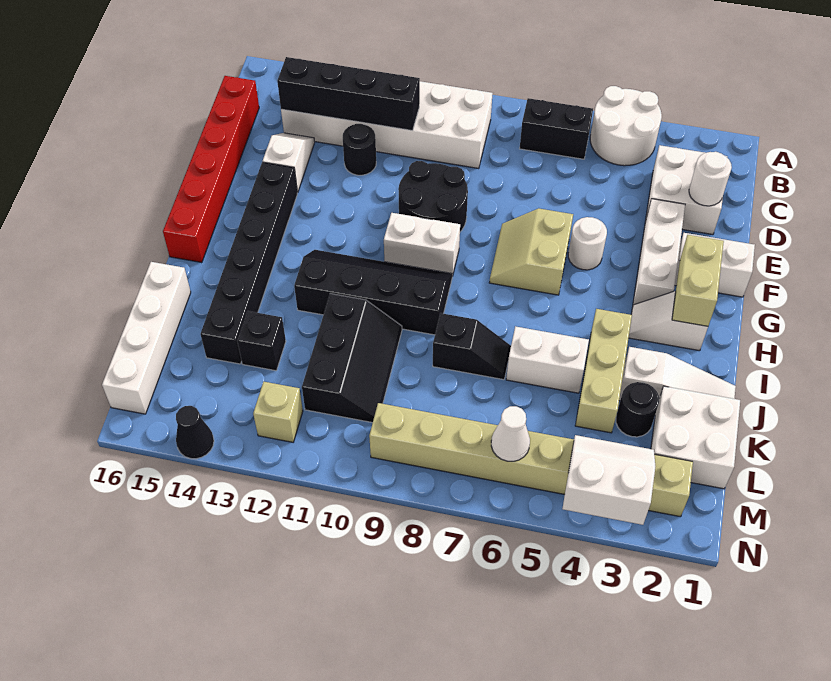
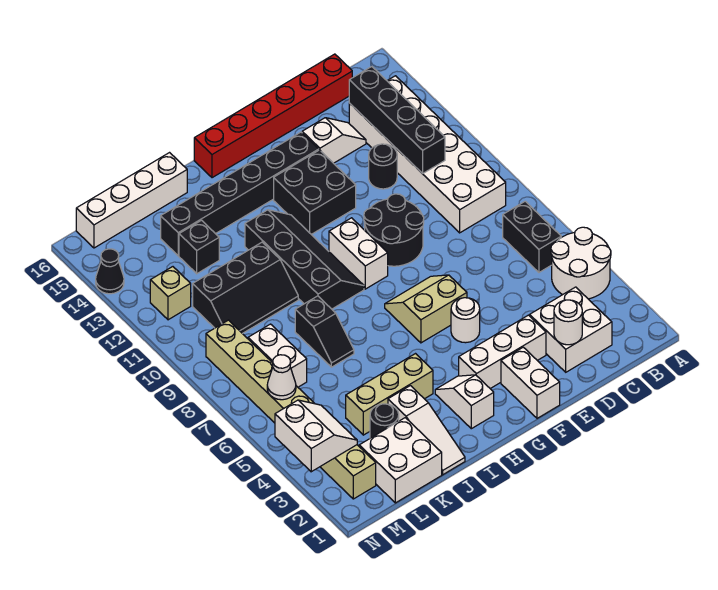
none -> black 2x2 brick [274,150,356,234]
tan 1x2 brick [672,235,724,326] -> none
white 1x2 brick [506,326,589,393] -> white 1x2 brick moved to [248,324,307,387]

